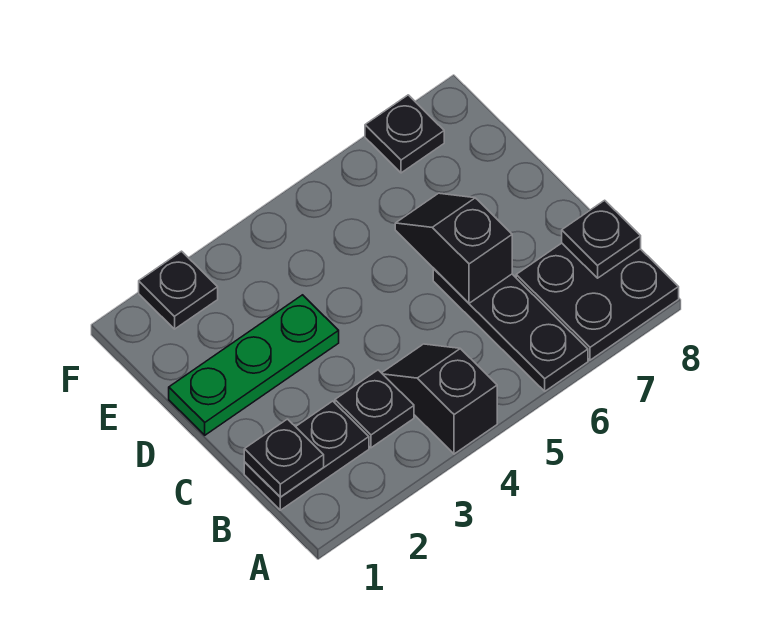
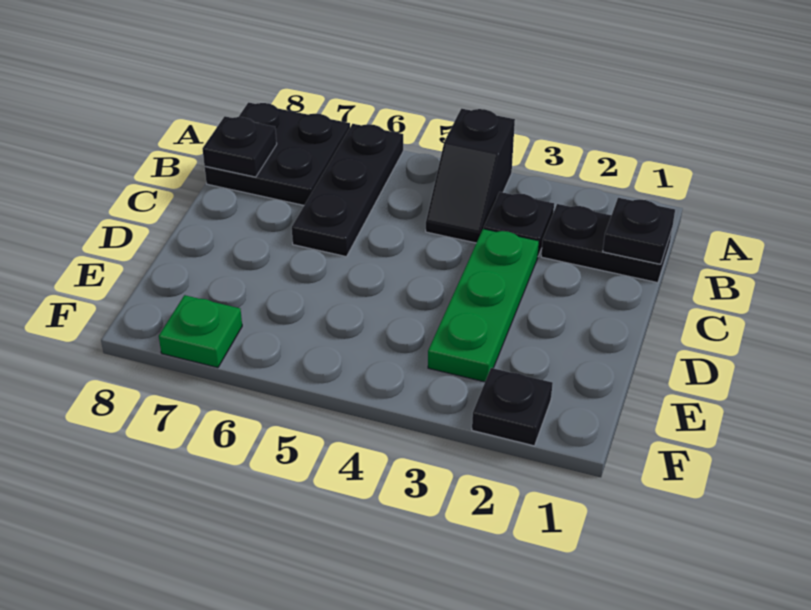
black 1x2 slope [395,193,512,303] -> none
green 1x3 plate [169,295,339,435] -> green 1x3 plate turned to [428,229,539,382]
black 1x1 plate [365,95,444,173] -> green 1x1 plate [159,295,242,368]

